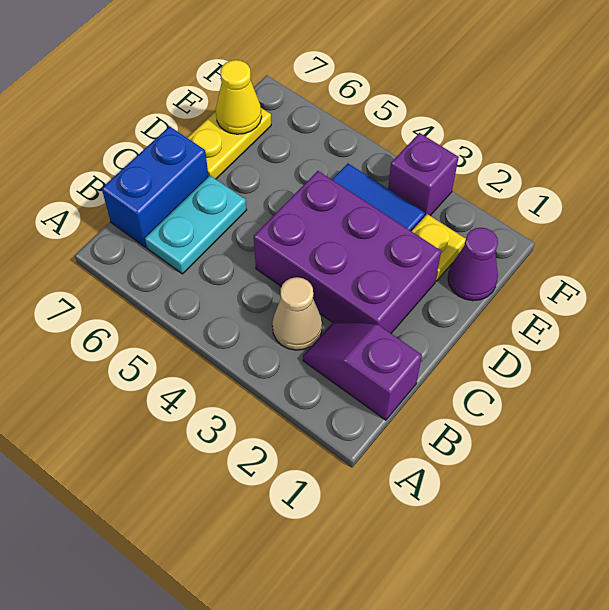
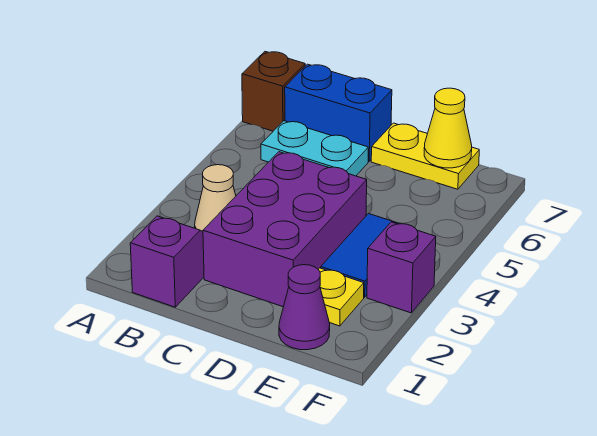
none -> brown 1x1 brick [242,52,305,131]

